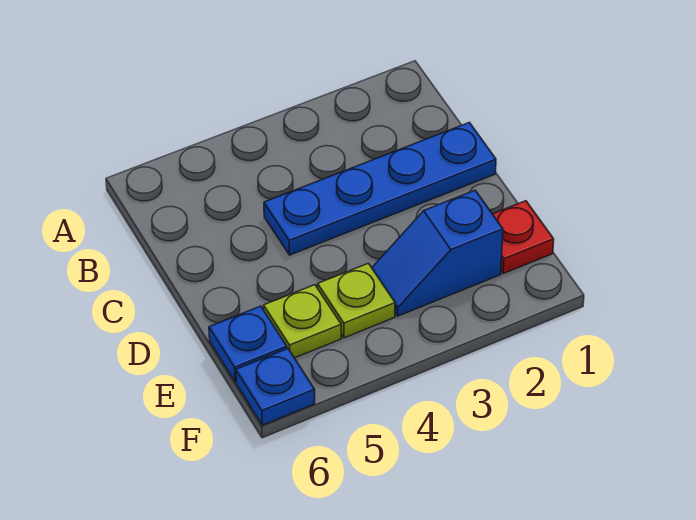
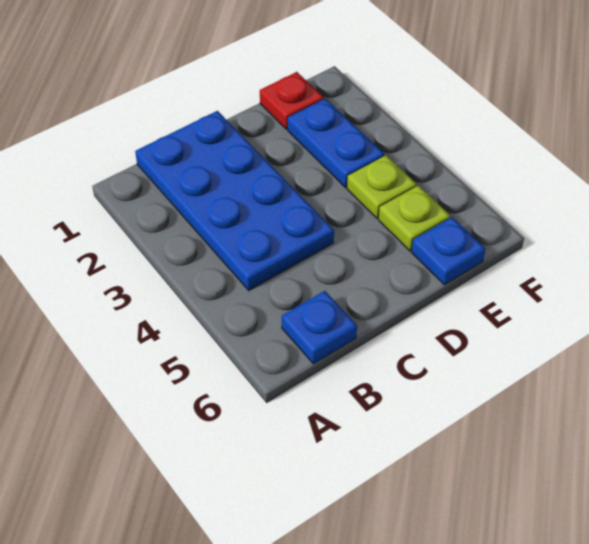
blue 1x4 plate [264,122,496,255] -> blue 2x4 plate [135,111,334,291]
blue 1x2 slope [372,190,503,316] -> blue 1x2 plate [288,99,384,188]
blue 1x1 plate [236,349,315,425] -> blue 1x1 plate moved to [282,291,357,364]

